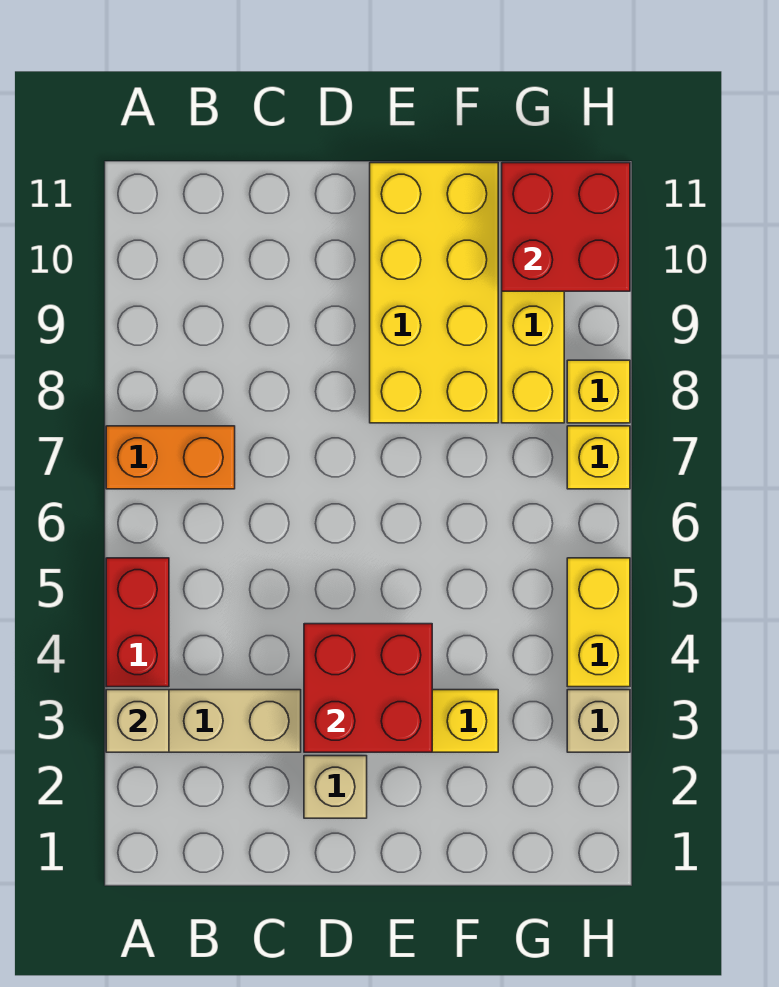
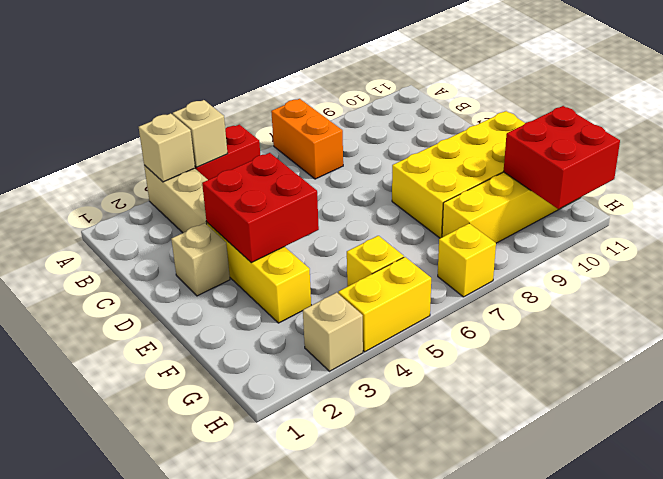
none -> tan 1x1 brick [173,100,228,167]
yellow 1x1 brick [567,360,630,423] -> yellow 1x1 brick moved to [347,236,404,287]

